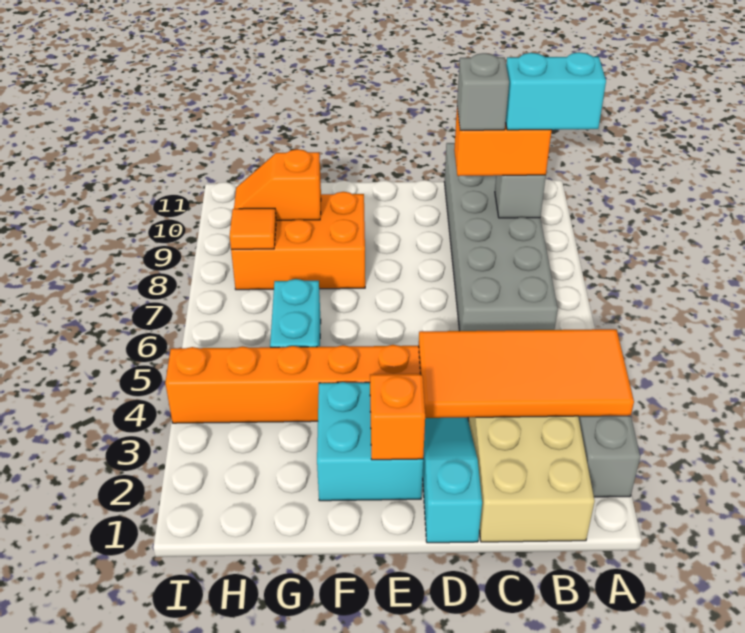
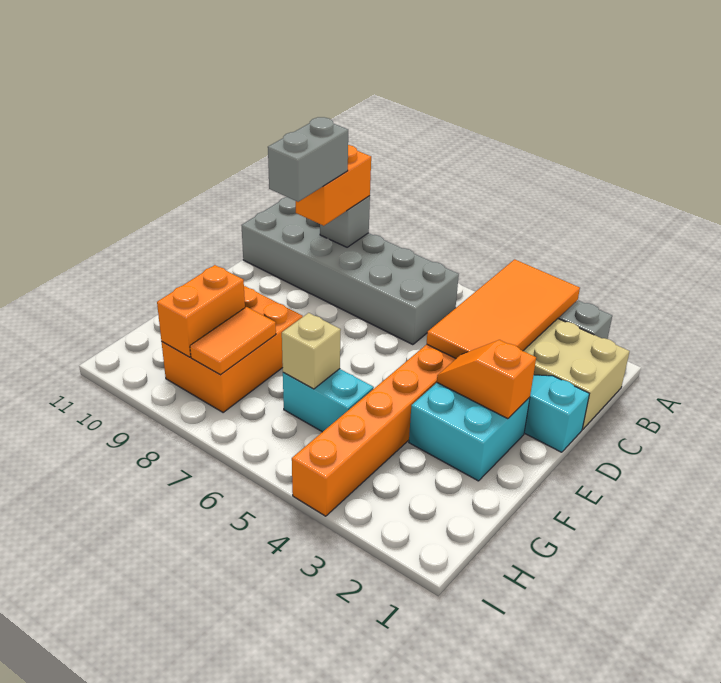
cyan 1x2 brick [506,52,606,130] -> none
grey 1x1 brick [457,53,509,130] -> grey 1x2 brick [268,117,348,202]
none -> tan 1x1 brick [282,313,341,389]
orange 1x2 slope [234,149,321,220] -> orange 1x2 brick [157,265,245,357]
orange 1x1 tile [230,208,276,249] -> orange 1x2 tile [190,307,276,375]

